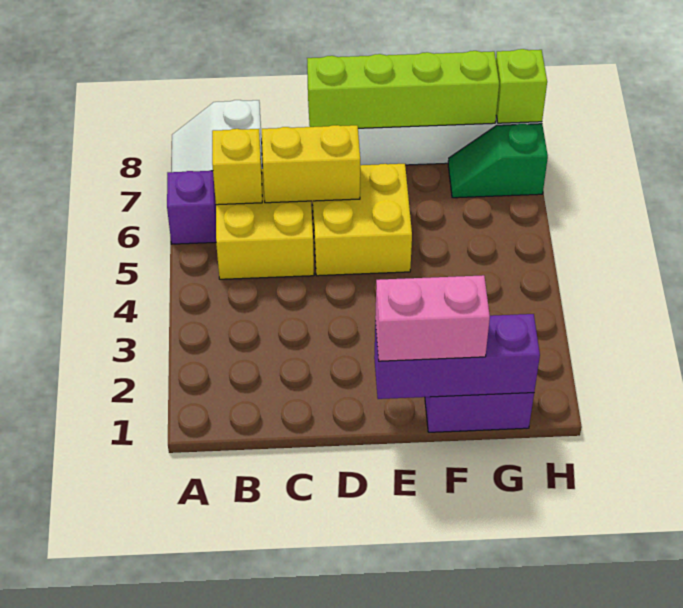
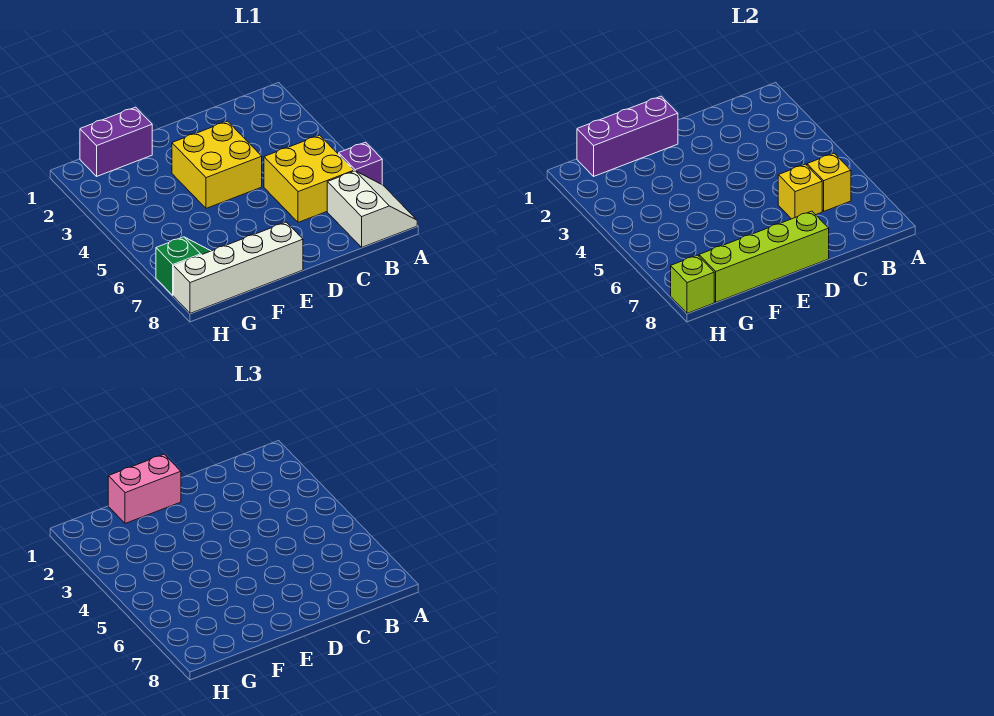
yellow 1x2 brick [262,125,360,203] -> yellow 1x1 brick [778,164,822,219]
yellow 2x2 brick [312,164,412,276] -> yellow 2x2 brick moved to [172,121,262,208]

